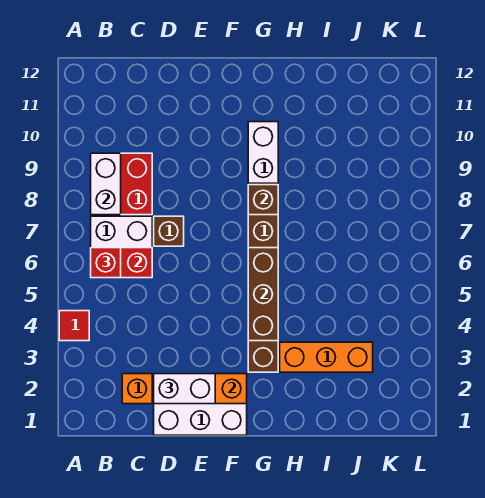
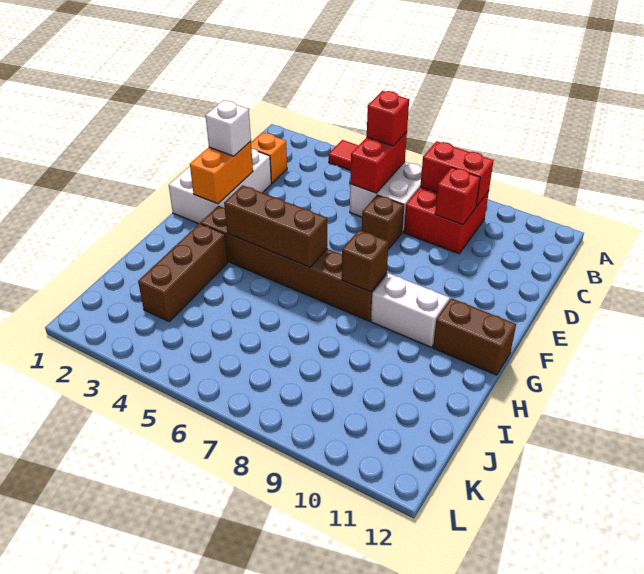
white 1x2 brick [91,153,121,215] -> red 1x2 brick [420,141,494,207]
none -> red 1x1 brick [435,168,480,225]
white 1x2 brick [154,374,215,404] -> white 1x1 brick [205,100,251,156]
none -> brown 1x2 brick [433,298,516,375]
orange 1x3 brick [280,342,373,372] -> brown 1x3 brick [138,224,228,321]

